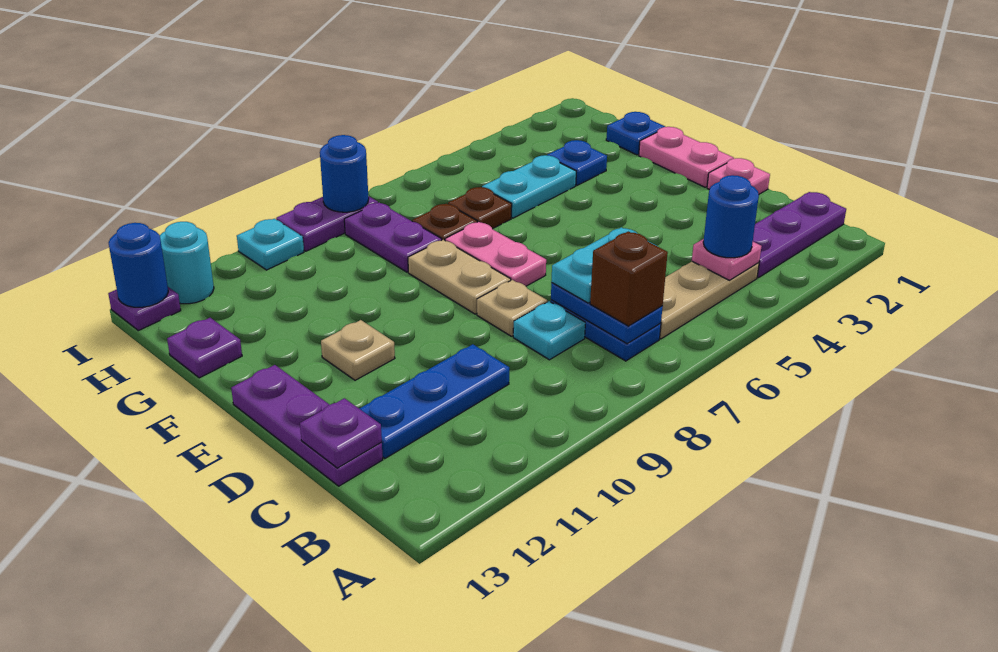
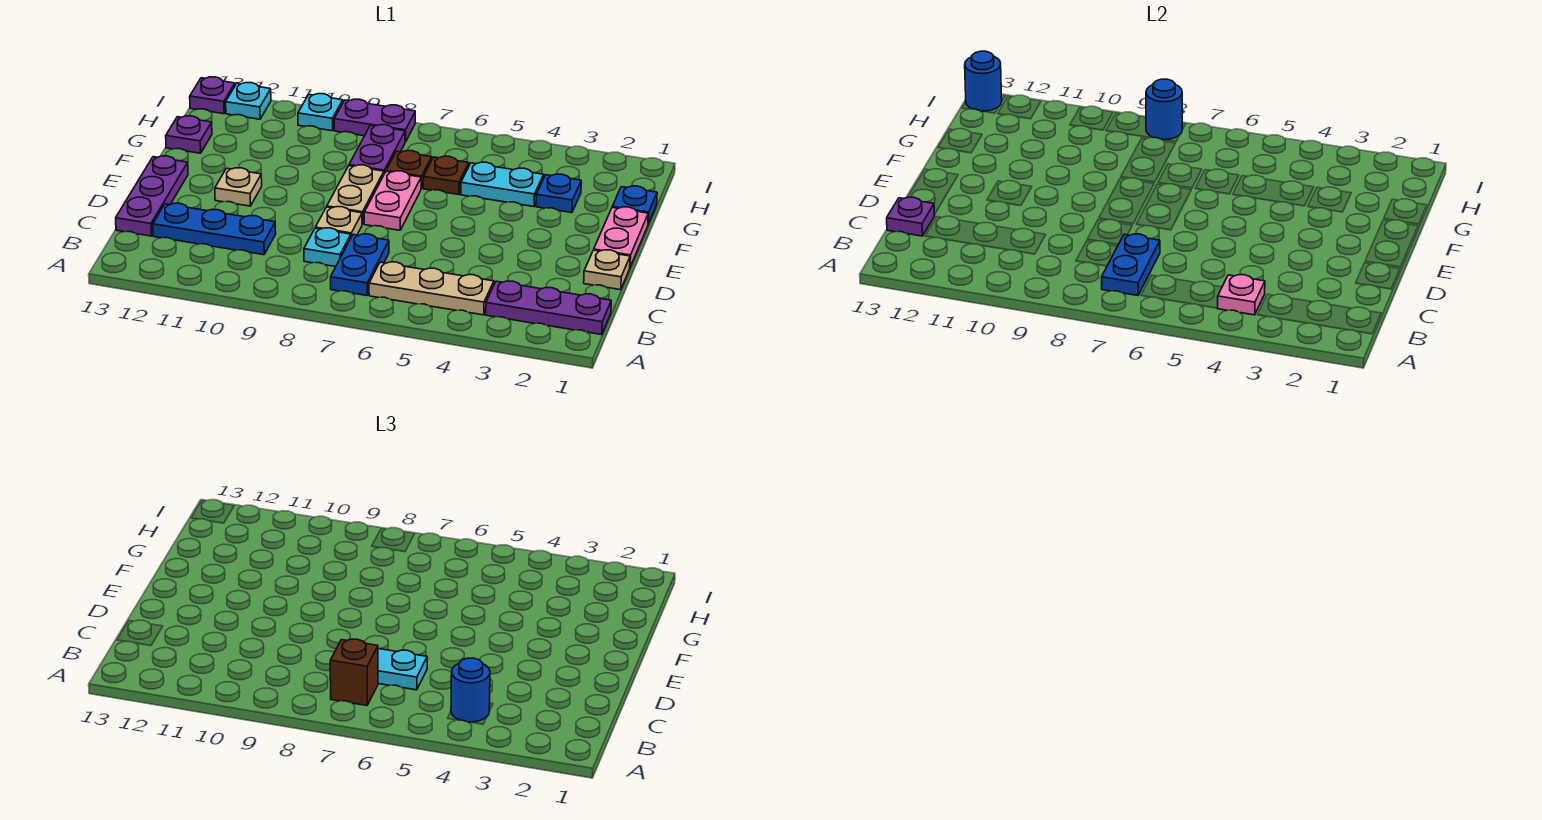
pink 1x1 plate [707,158,770,194] -> tan 1x1 plate [584,250,630,290]
cyan 1x1 round brick [160,222,214,304] -> cyan 1x1 plate [226,83,271,119]

